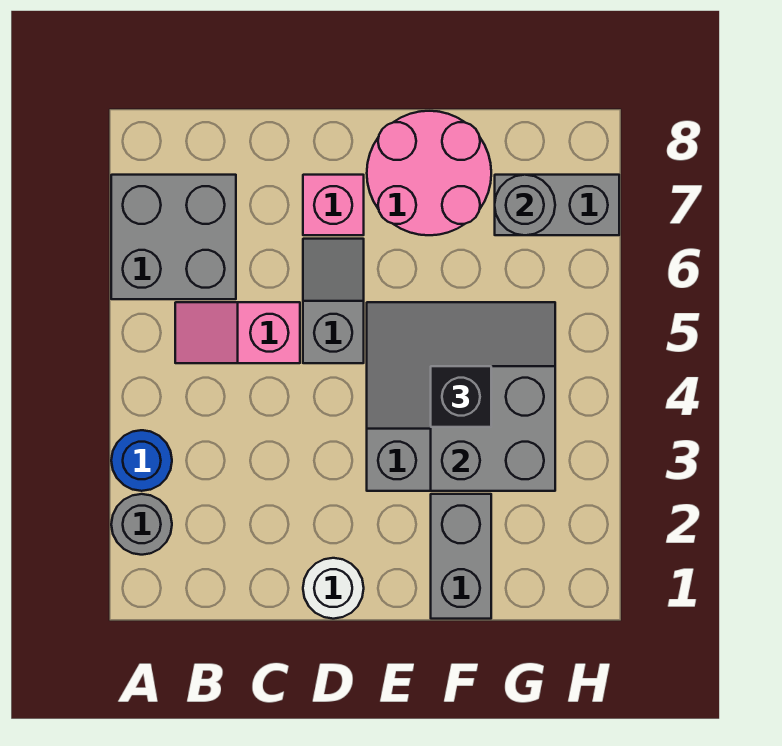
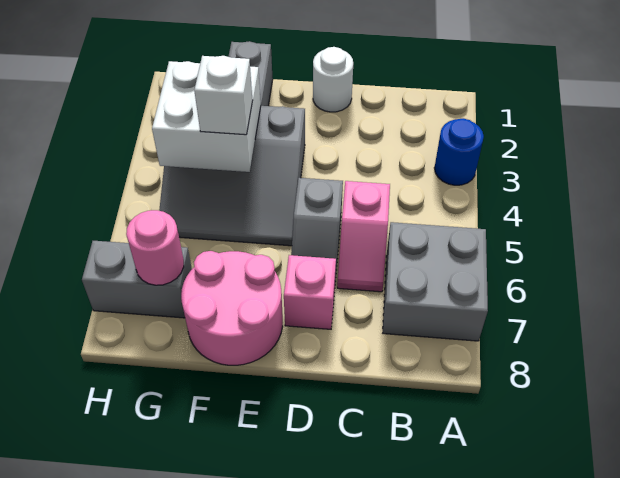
grey 1x1 round brick [111,494,172,555] -> none
pink 1x2 slope [175,302,300,363] -> pink 1x2 slope turned to [337,181,390,292]
grey 2x2 brick [431,366,555,491] -> white 2x2 brick [152,61,261,172]
black 1x1 brick [431,366,491,427] -> white 1x1 brick [194,56,253,135]
grey 1x1 round brick [495,175,555,235] -> pink 1x1 round brick [126,210,184,285]

